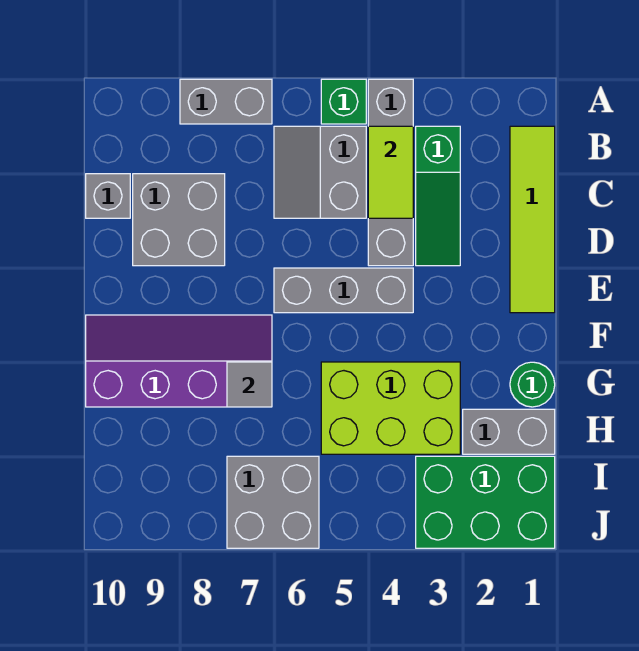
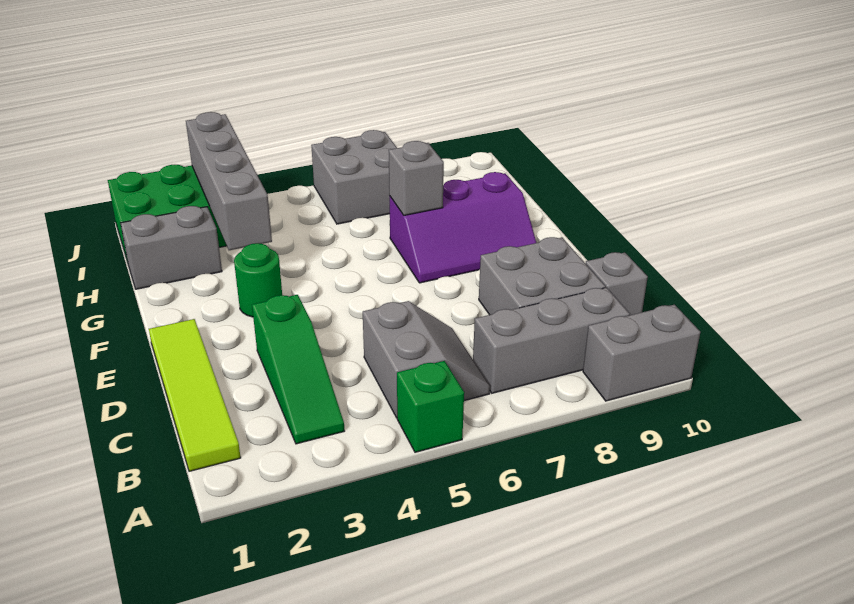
grey 1x4 brick [368,79,413,266] -> grey 1x4 brick moved to [186,112,272,250]
grey 1x2 brick [180,79,272,124] -> grey 1x2 brick moved to [583,305,700,401]
green 1x3 slope [416,126,460,266] -> green 1x3 slope turned to [252,295,344,444]
lime 1x2 tile [368,126,413,218] -> none
grey 1x3 brick [274,268,413,313] -> grey 1x3 brick moved to [473,288,630,393]
purple 2x4 slope [86,315,272,407] -> purple 2x3 slope [390,172,536,283]
green 1x1 round brick [510,362,555,407] -> green 1x1 round brick moved to [234,243,282,317]
lime 2x3 brick [321,362,460,454] -> none
grey 1x1 tile [227,362,272,407] -> grey 1x1 brick [389,141,444,215]

